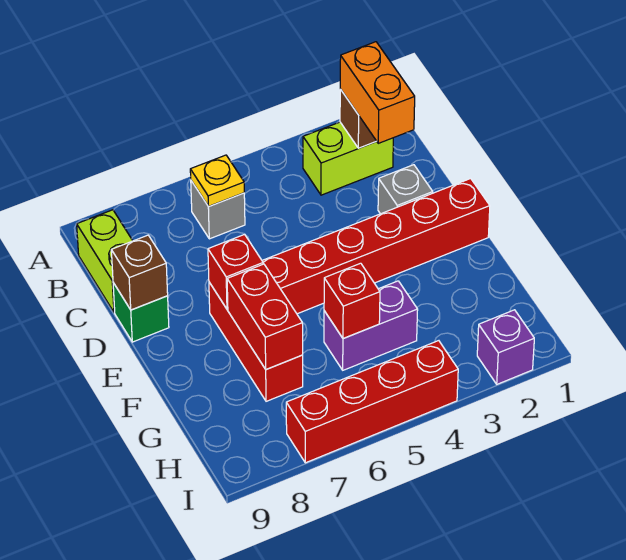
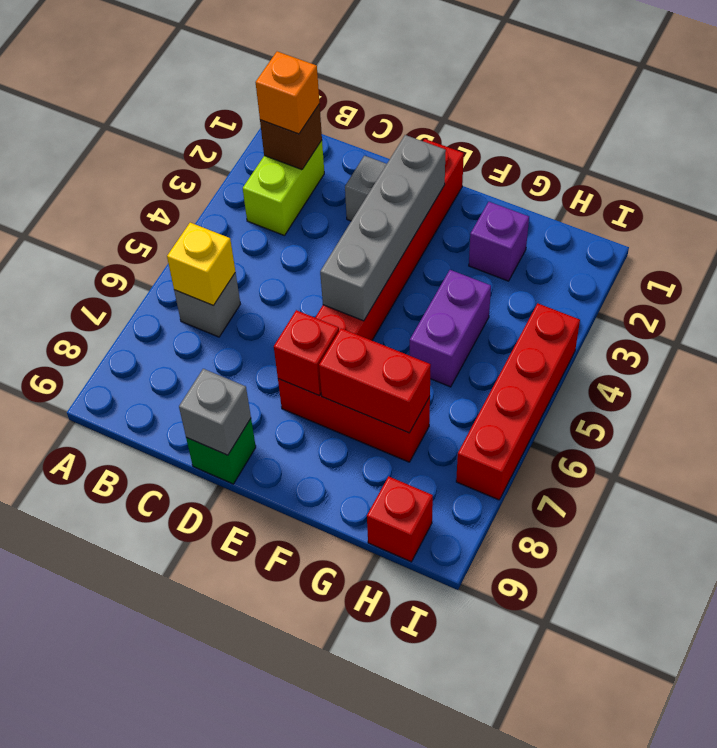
orange 1x2 brick [340,42,415,143] -> orange 1x1 brick [256,51,319,134]
yellow 1x1 plate [190,155,244,207] -> yellow 1x1 brick [167,223,235,305]
lime 1x2 brick [77,210,133,312] -> none
brown 1x1 brick [111,235,168,310] -> grey 1x1 brick [179,369,251,455]
none -> grey 1x4 brick [320,135,446,321]
red 1x1 brick [324,263,380,339] -> red 1x1 brick moved to [367,476,433,562]
purple 1x1 brick [477,310,534,384] -> purple 1x1 brick moved to [469,202,529,281]

